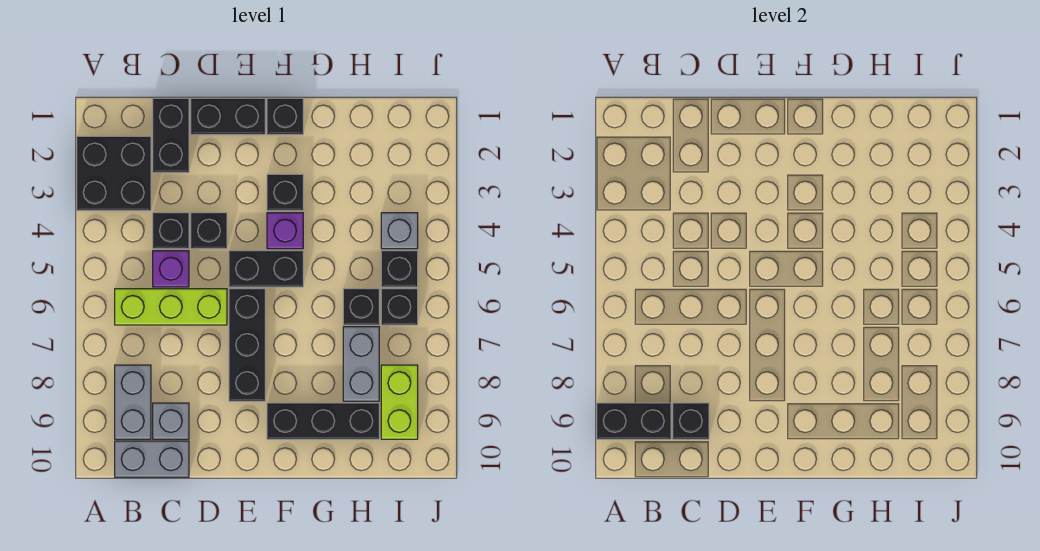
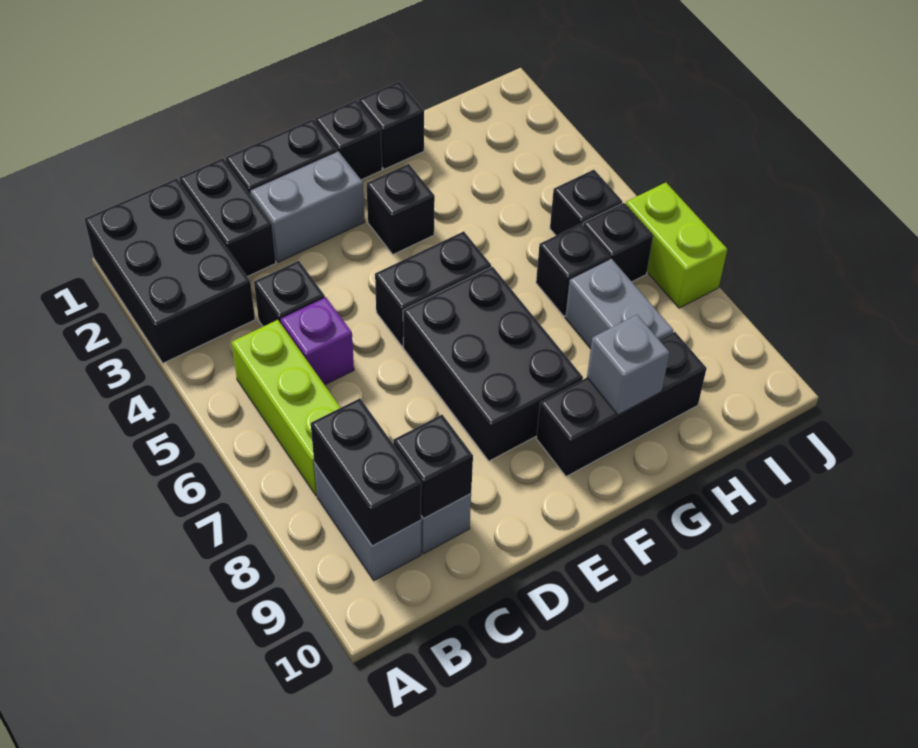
black 2x2 brick [77,136,151,211] -> black 2x3 brick [85,178,255,363]
black 1x2 brick [597,403,671,439] -> black 1x2 brick turned to [311,398,421,546]
lime 1x3 brick [115,289,227,325] -> lime 1x3 brick turned to [231,320,341,496]
grey 1x2 brick [115,441,189,477] -> grey 1x2 brick moved to [250,151,365,262]
black 1x1 brick [191,213,227,249] -> black 1x1 brick moved to [359,82,424,169]
black 1x3 brick [229,289,265,401] -> black 2x3 brick [403,267,583,461]
purple 1x1 brick [267,213,303,249] -> none
grey 1x1 brick [381,213,418,249] -> grey 1x1 brick moved to [587,315,669,415]
lime 1x2 brick [381,365,418,439] -> lime 1x2 brick moved to [626,183,727,308]

